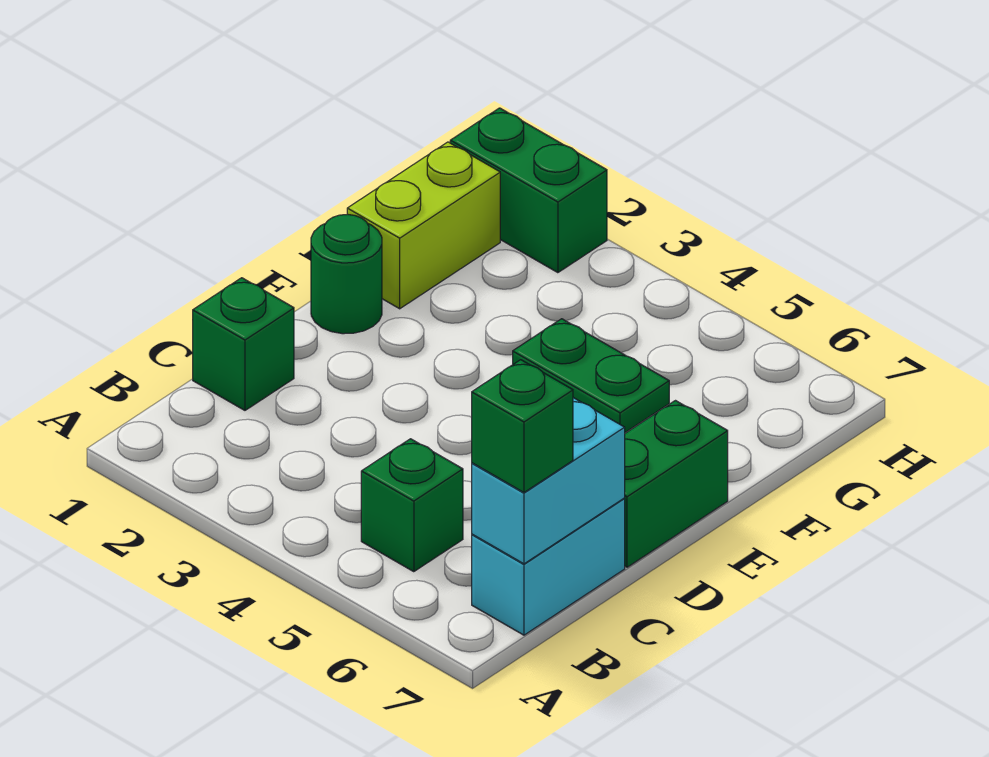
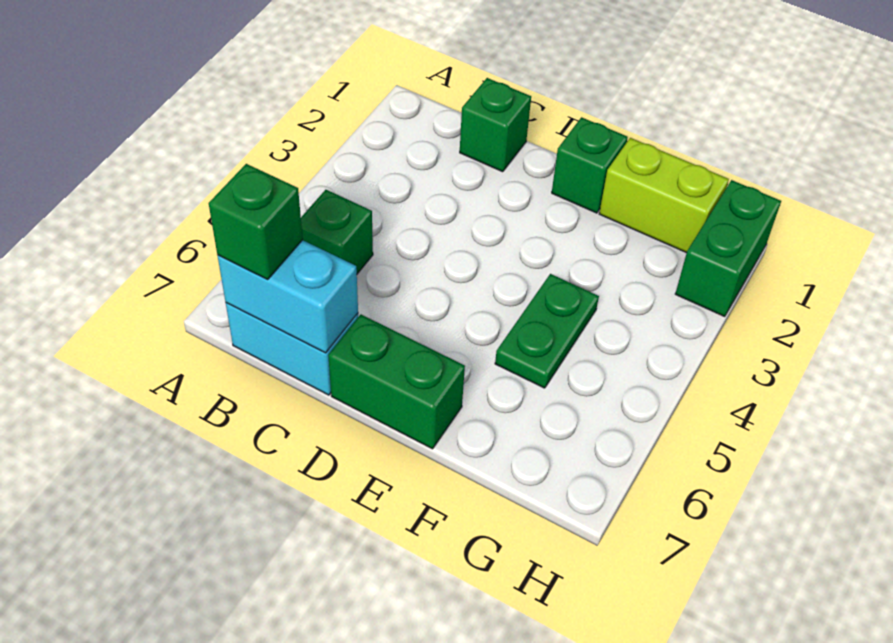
green 1x1 round brick [311,214,382,334] -> green 1x1 brick [552,117,628,213]

